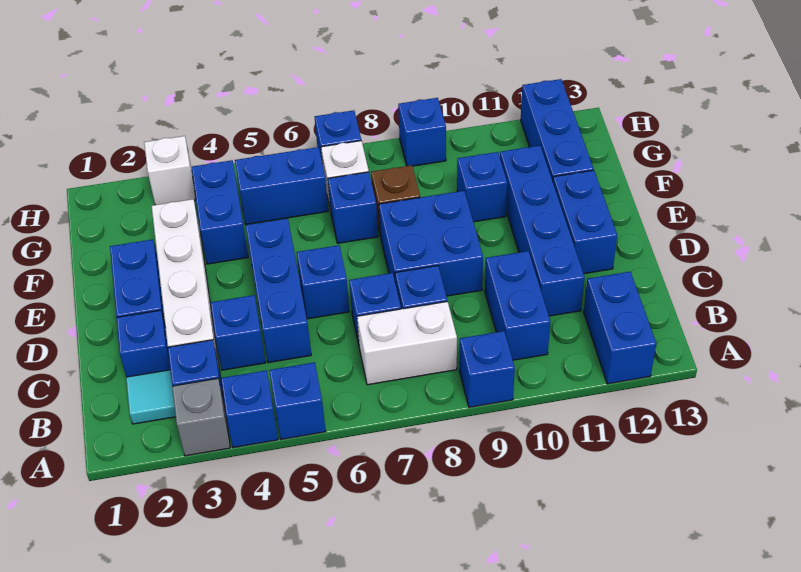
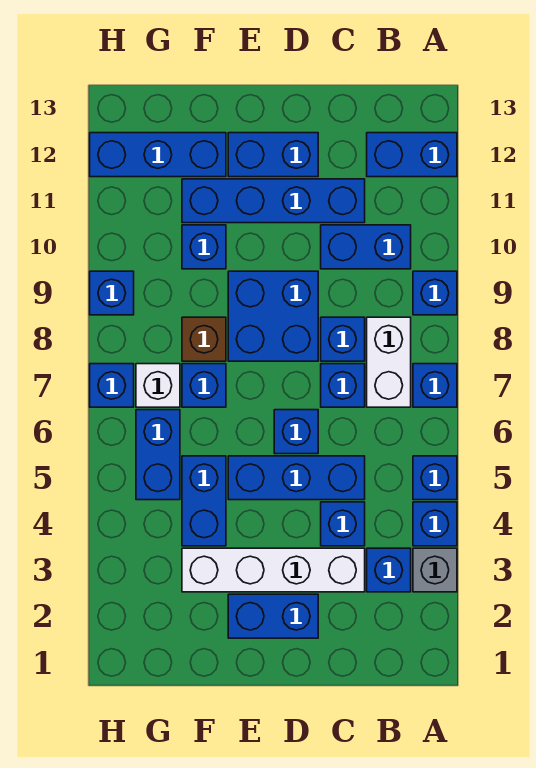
cyan 1x1 tile [126,370,176,424] -> none
blue 1x1 brick [116,310,170,377] -> blue 1x1 brick moved to [413,364,457,407]
blue 1x2 brick [192,160,248,264] -> blue 1x2 brick turned to [182,456,226,546]
white 1x1 brick [144,136,196,205] -> none

